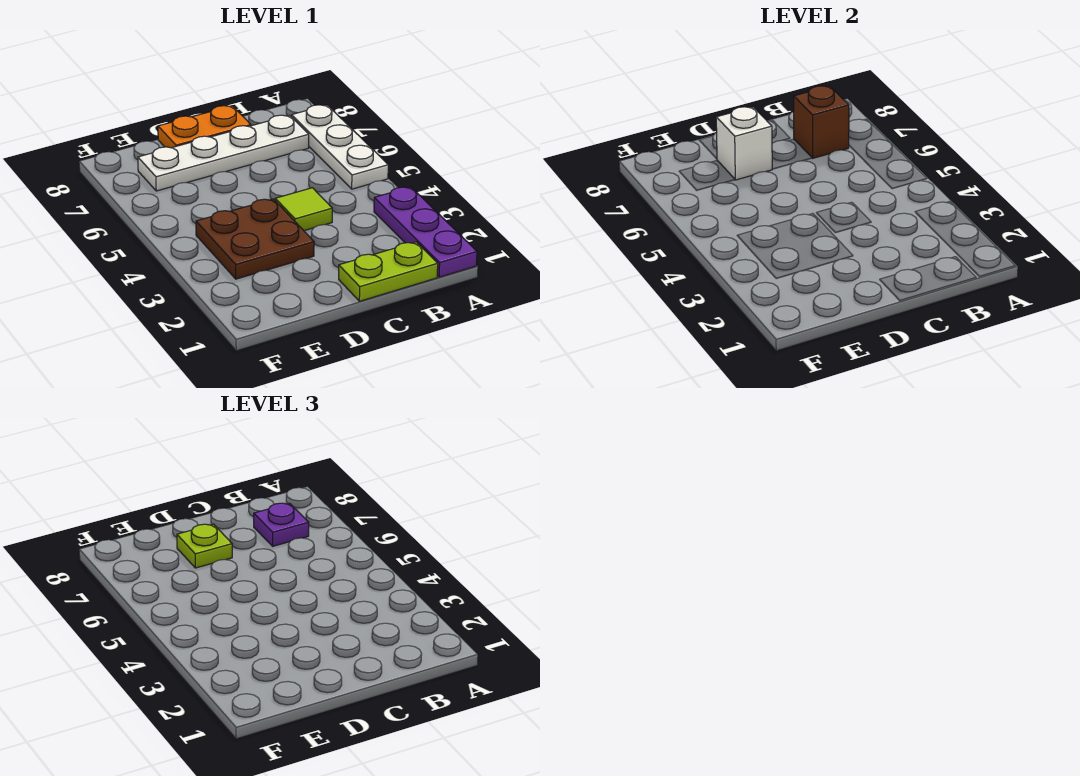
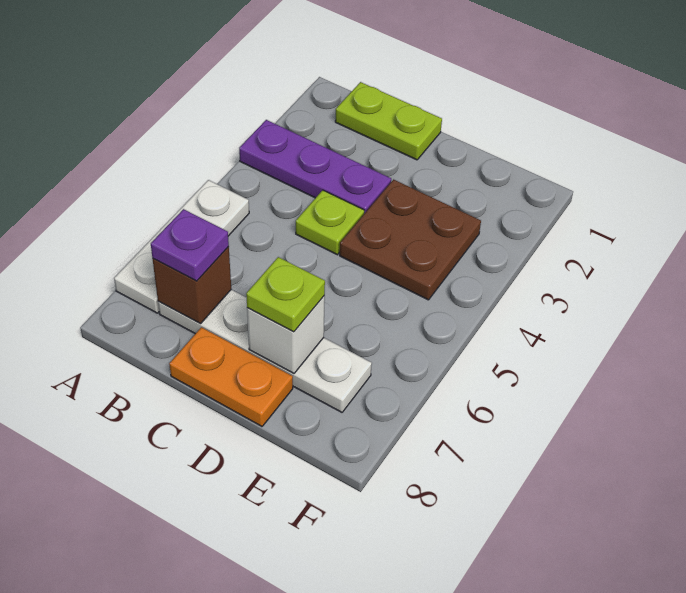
purple 1x3 plate [374,187,477,277] -> purple 1x3 plate turned to [239,120,391,214]
lime 1x1 tile [275,188,332,231] -> lime 1x1 plate [296,190,364,255]

